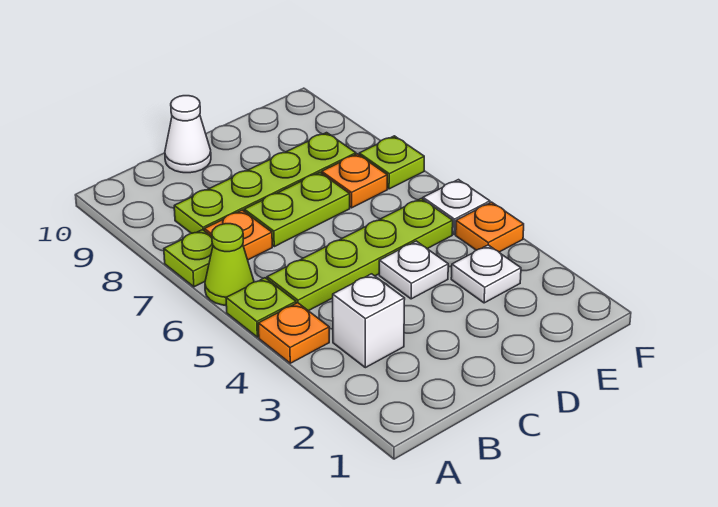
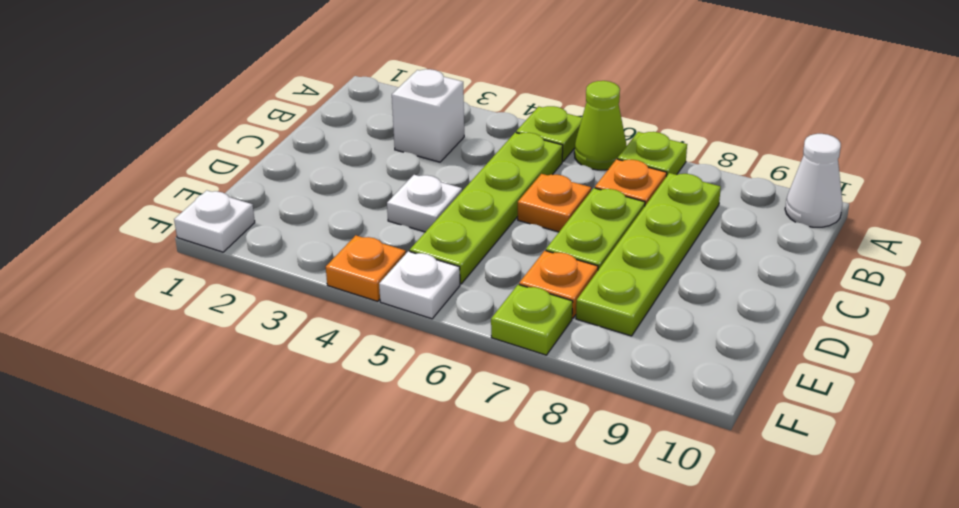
orange 1x1 plate [258,303,329,363] -> orange 1x1 plate moved to [518,174,591,232]
white 1x1 cone [165,96,211,173] -> white 1x1 cone moved to [785,134,842,227]
white 1x1 plate [451,245,521,303] -> white 1x1 plate moved to [174,190,255,252]

